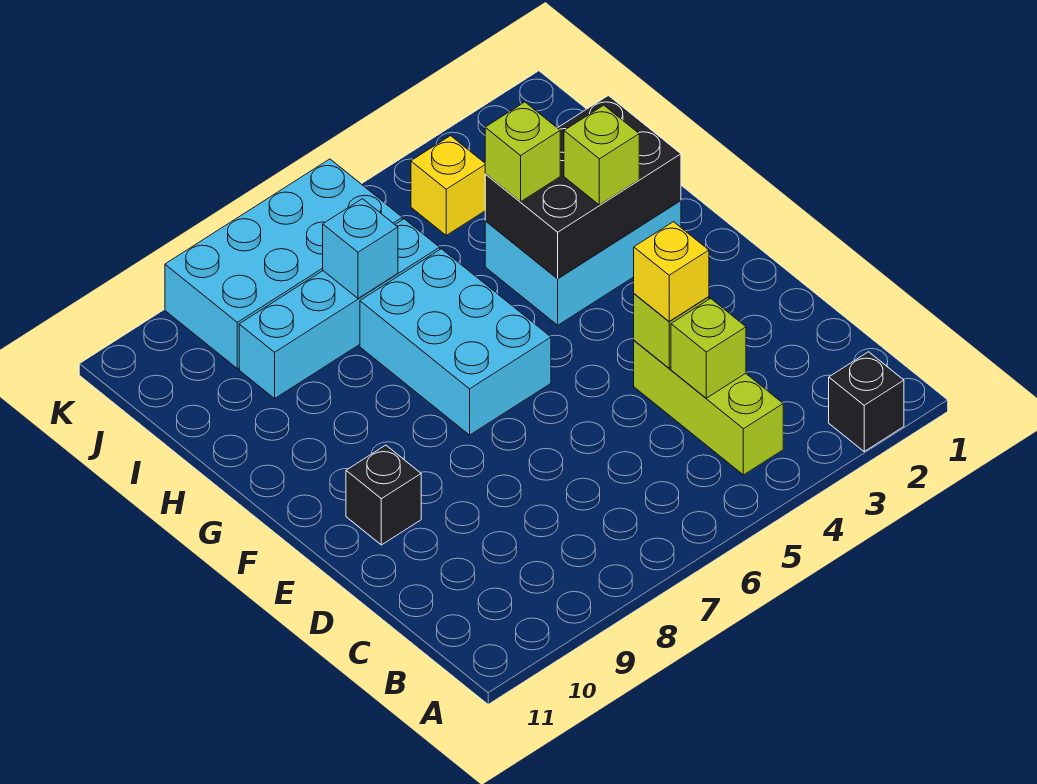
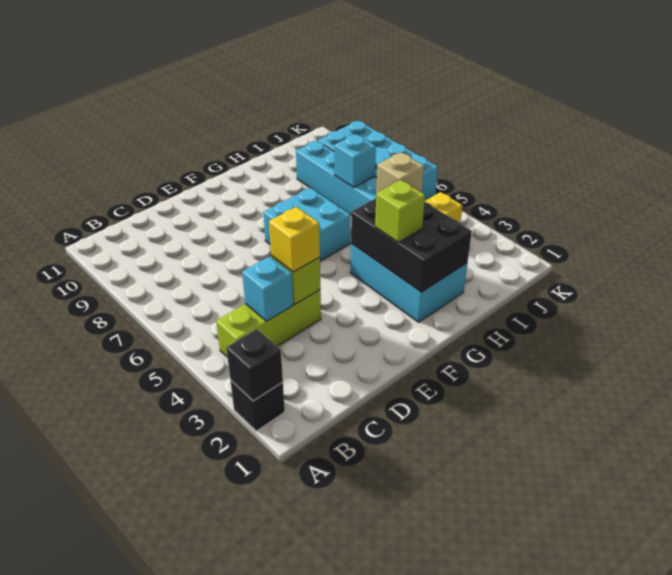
lime 1x1 brick [671,298,746,398] -> cyan 1x1 brick [242,256,293,321]
black 1x1 brick [346,445,421,545] -> black 1x1 brick moved to [226,329,283,401]
cyan 2x3 brick [360,249,551,435] -> cyan 2x2 brick [263,188,351,261]
lime 1x1 brick [485,102,560,202] -> tan 1x1 brick [376,152,424,193]

